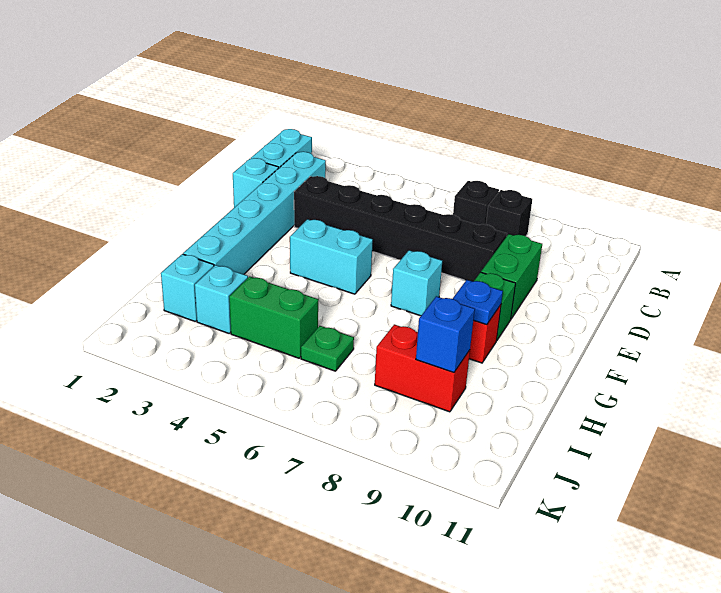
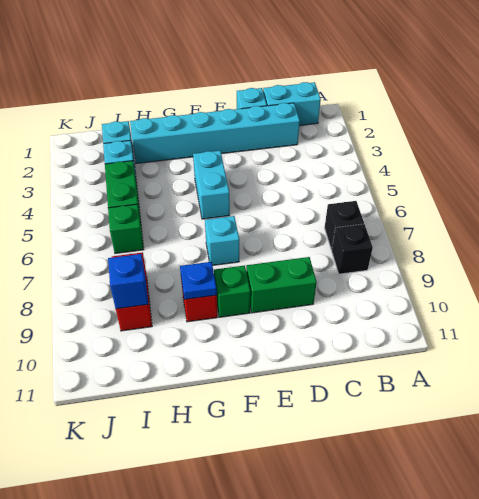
black 1x6 brick [294,176,507,282] -> none
green 1x1 plate [301,326,354,371] -> green 1x1 brick [108,204,144,254]

